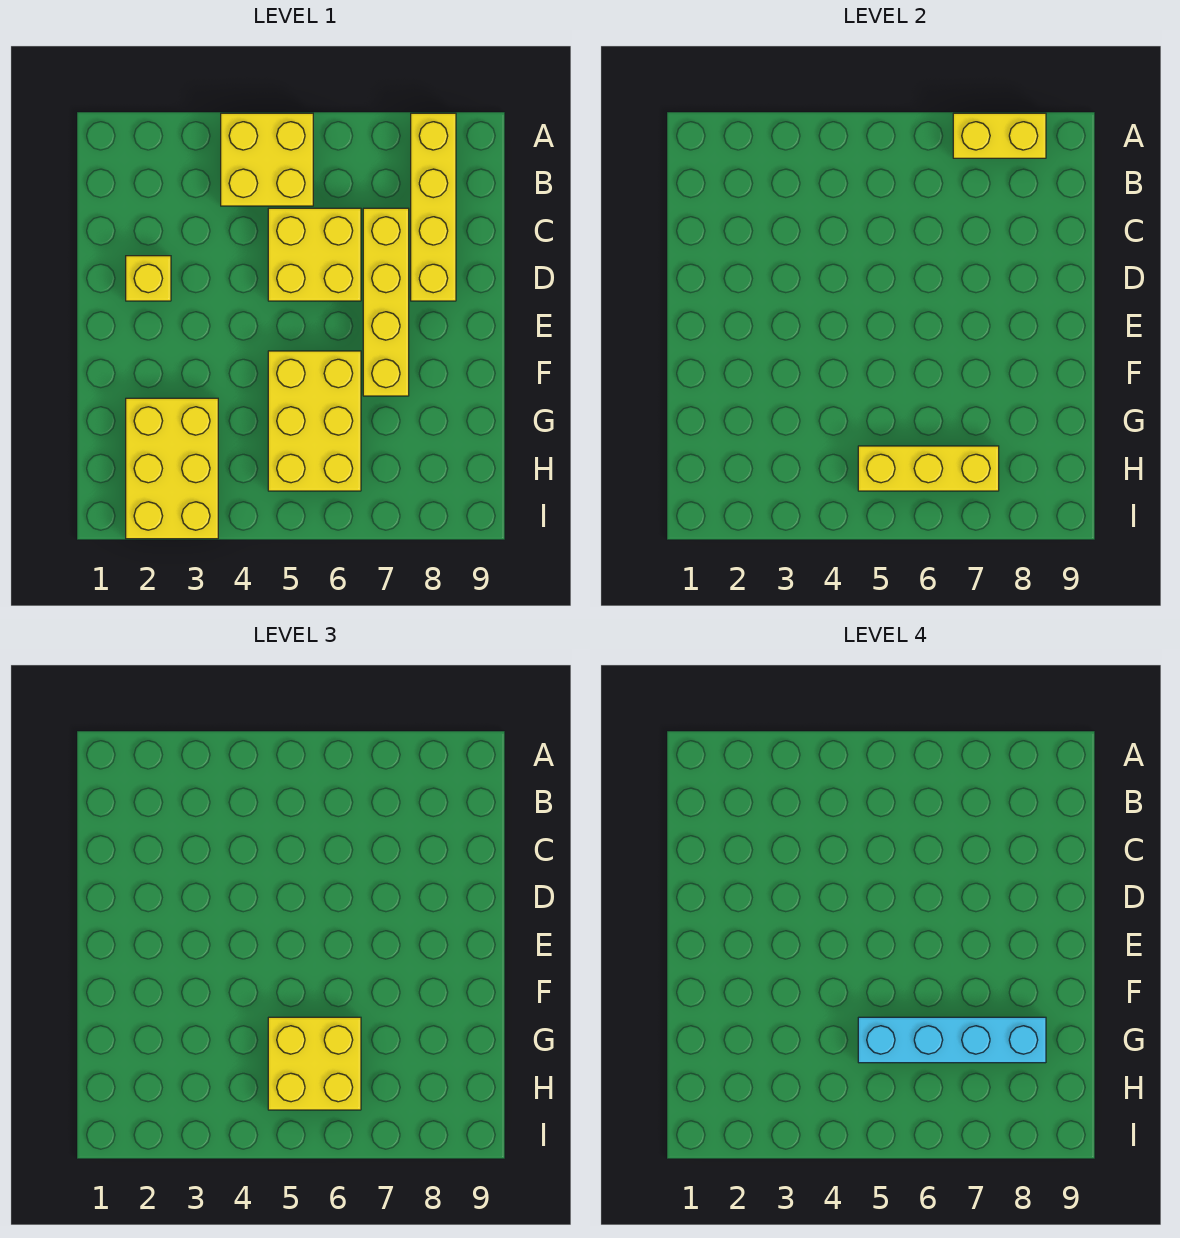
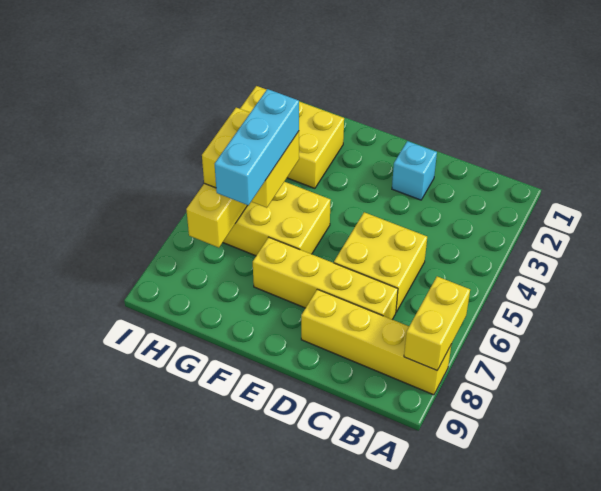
yellow 2x2 brick [221,113,313,206] -> none
yellow 1x1 brick [126,256,171,301] -> cyan 1x1 brick [392,141,437,200]
cyan 1x4 brick [858,1017,1046,1063] -> cyan 1x3 brick [215,89,299,205]

